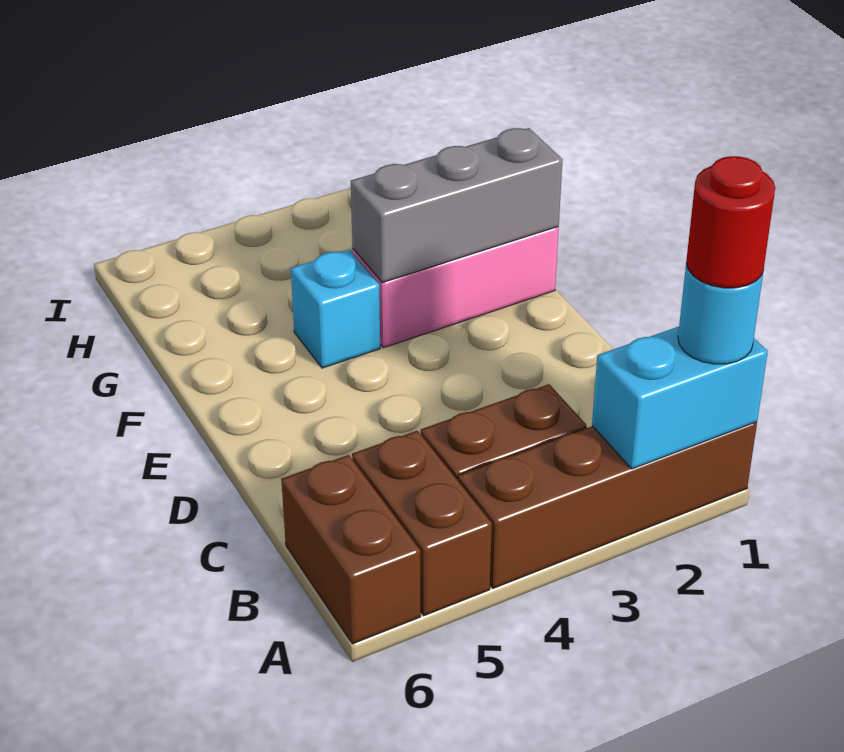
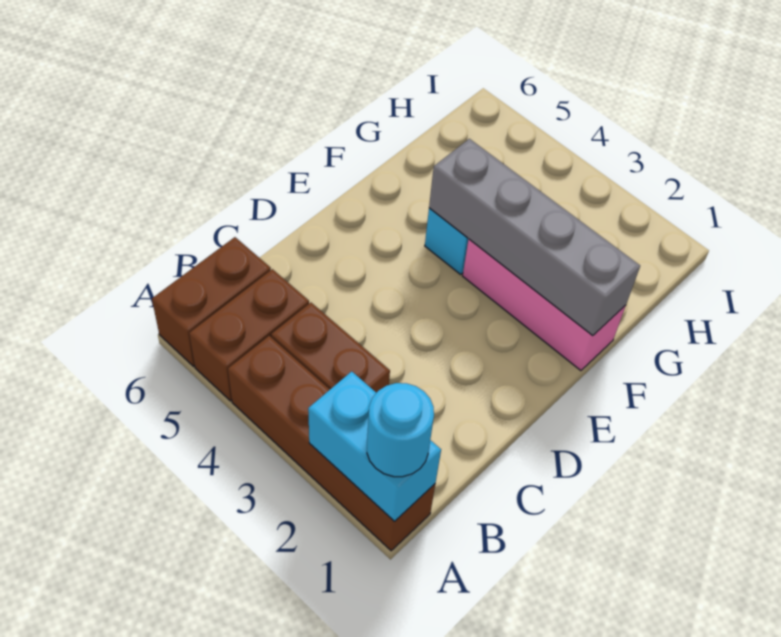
red 1x1 round brick [686,156,775,288] -> none
grey 1x3 brick [351,128,562,282] -> grey 1x4 brick [429,139,640,336]

